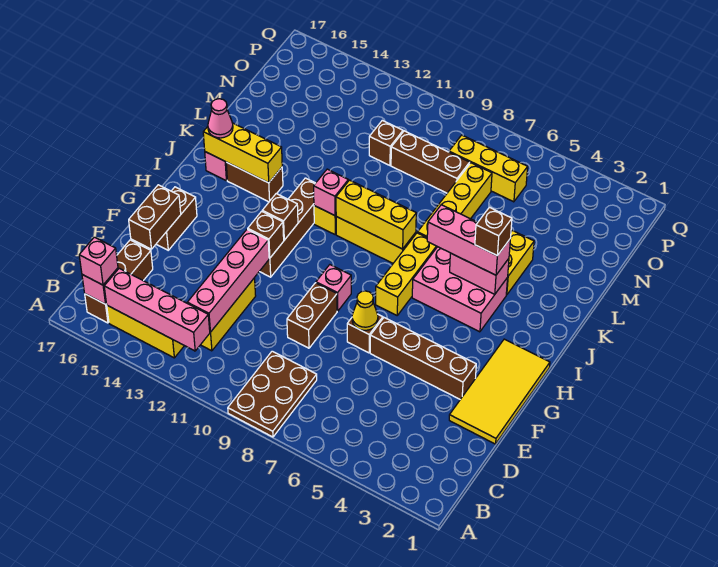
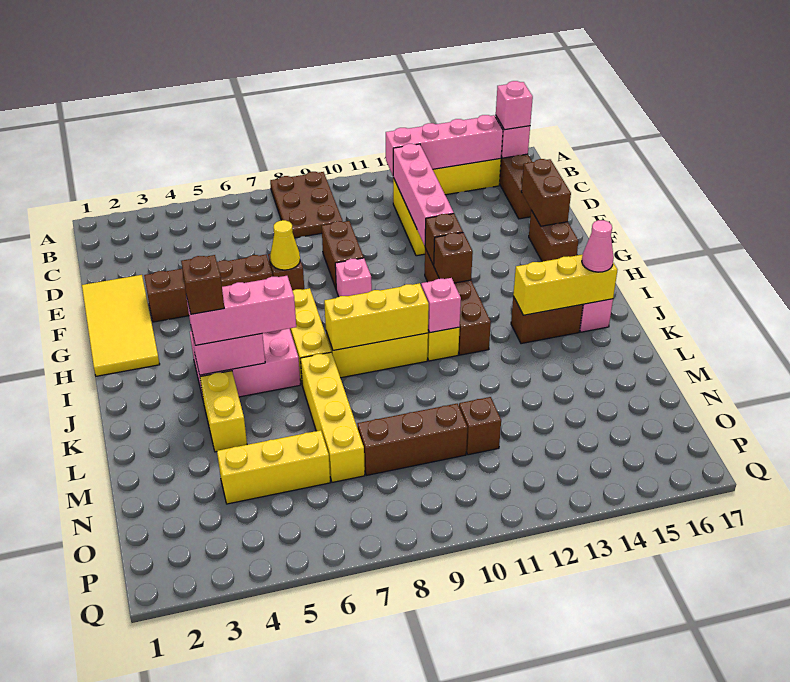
yellow 1x3 brick [449,135,528,202] -> yellow 1x3 brick moved to [217,430,330,504]

